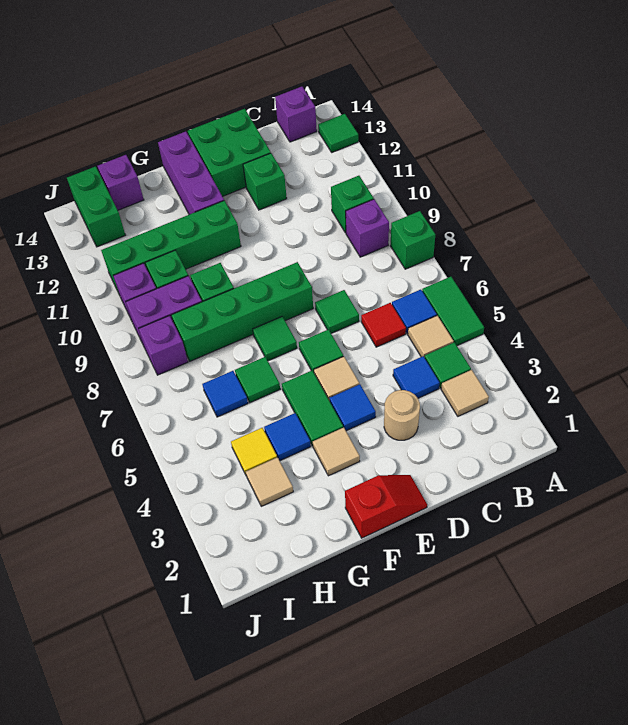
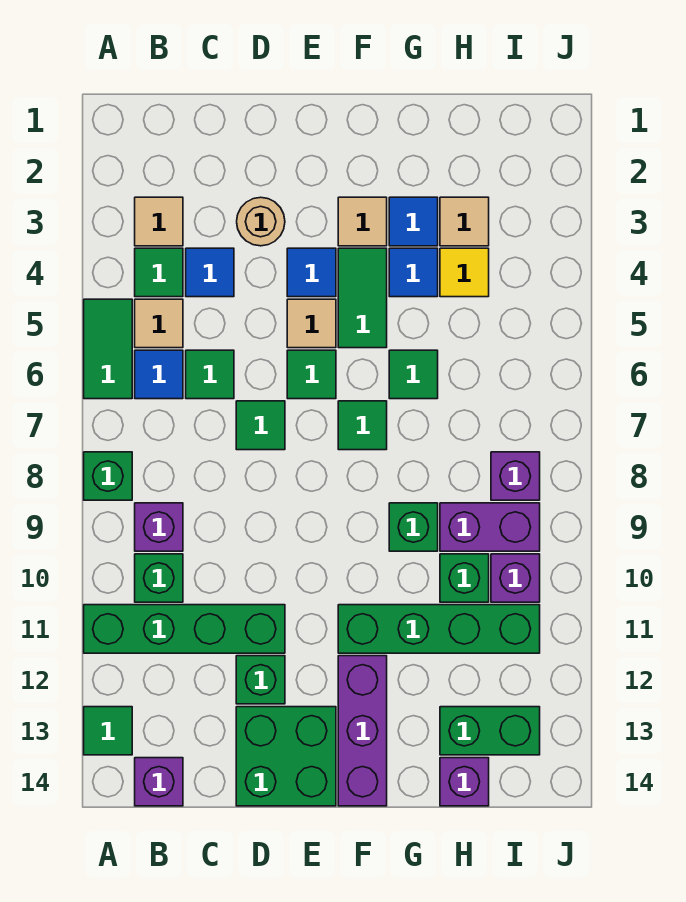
red 1x1 tile [361,303,406,347] -> green 1x1 tile [186,350,234,399]
red 1x2 slope [345,475,427,538] -> none
green 1x4 brick [171,262,313,361] -> green 1x4 brick moved to [84,605,285,653]
blue 1x1 tile [202,371,248,417] -> blue 1x1 tile moved to [389,197,438,246]
green 1x2 brick [67,166,125,247] -> green 1x2 brick turned to [440,707,540,755]

